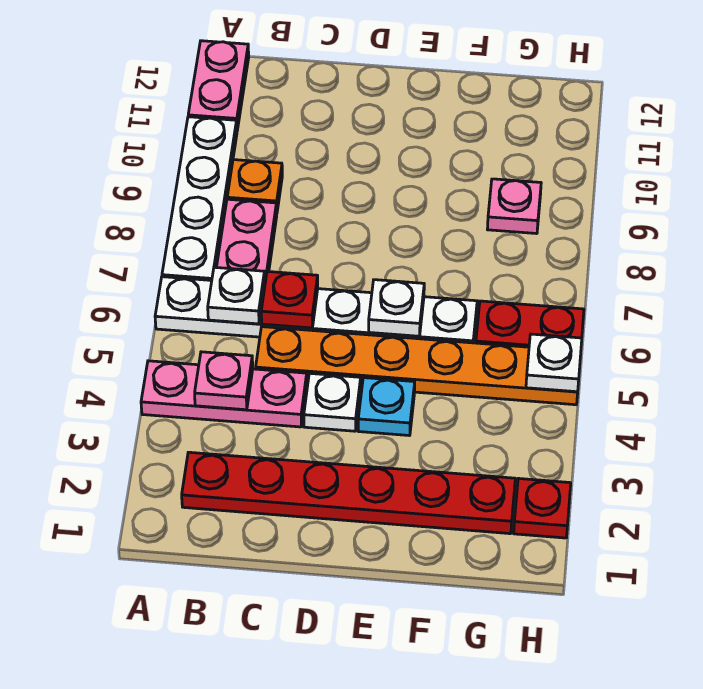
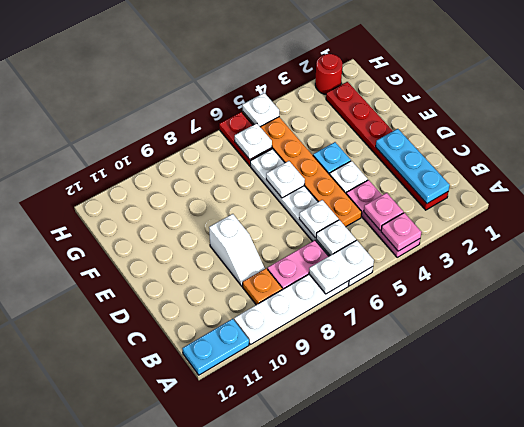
none -> white 1x2 plate [309,240,374,294]
pink 1x2 plate [188,41,249,130] -> cyan 1x2 plate [182,319,249,375]
none -> cyan 1x3 plate [376,129,450,203]
red 1x1 plate [261,271,318,328] -> white 1x1 plate [299,200,339,238]
none -> white 1x2 slope [209,214,265,286]
none -> white 1x1 plate [235,123,272,159]
pink 1x1 plate [487,179,541,234] -> pink 1x1 plate moved to [381,213,421,251]
red 1x1 plate [514,478,571,538] -> red 1x1 round brick [315,54,342,94]

